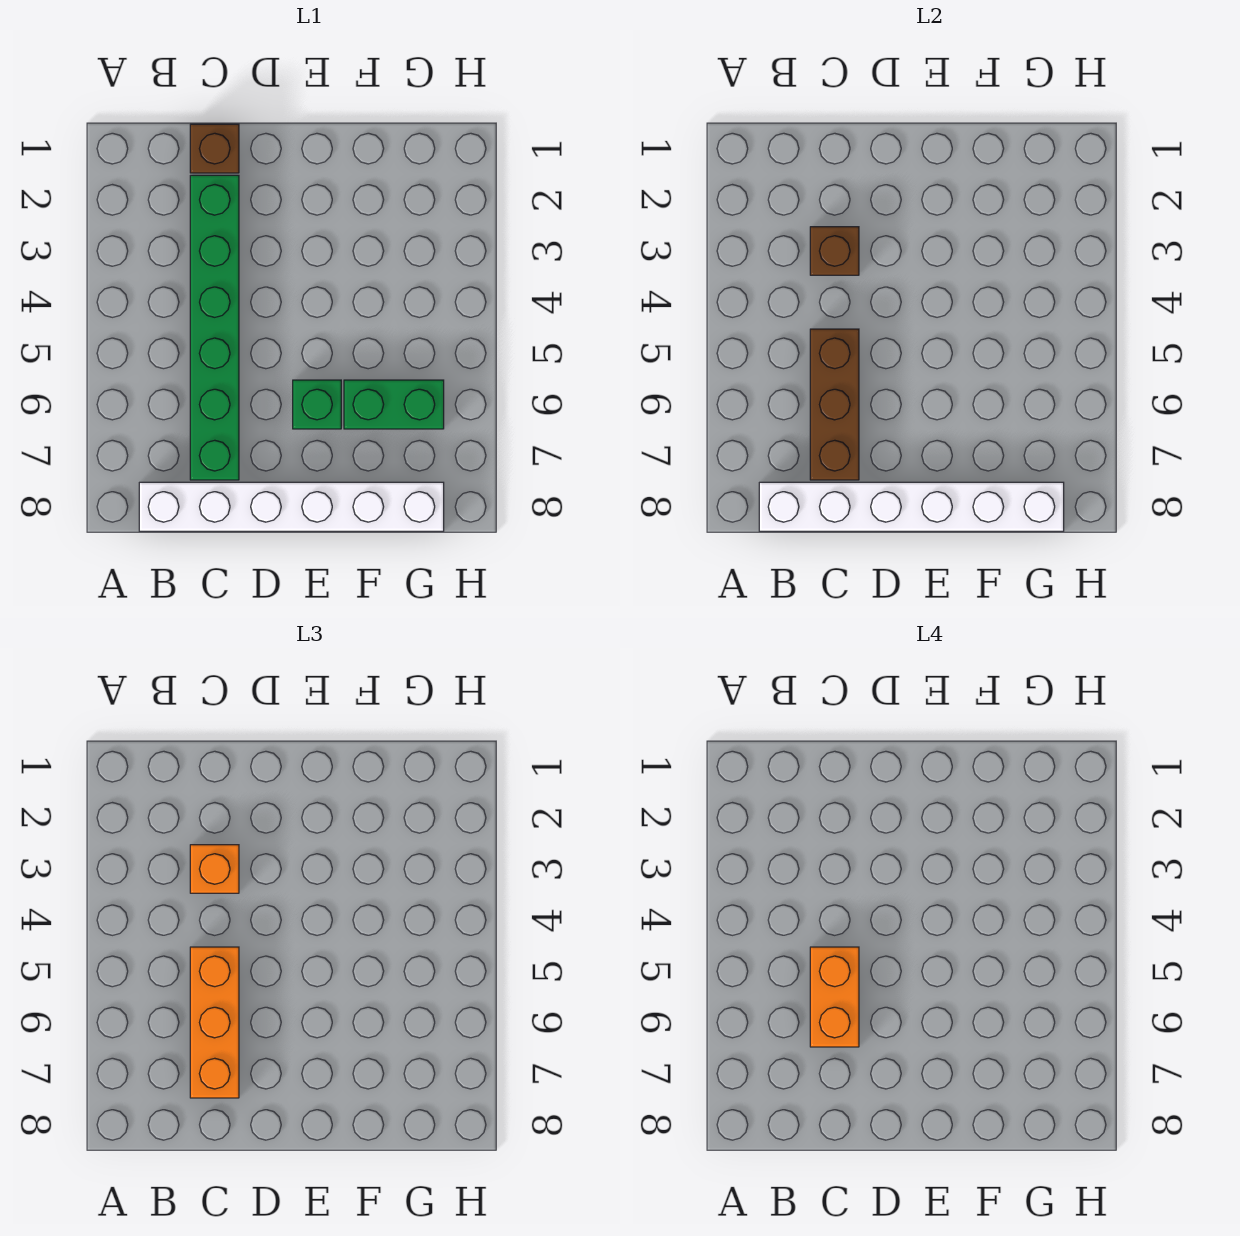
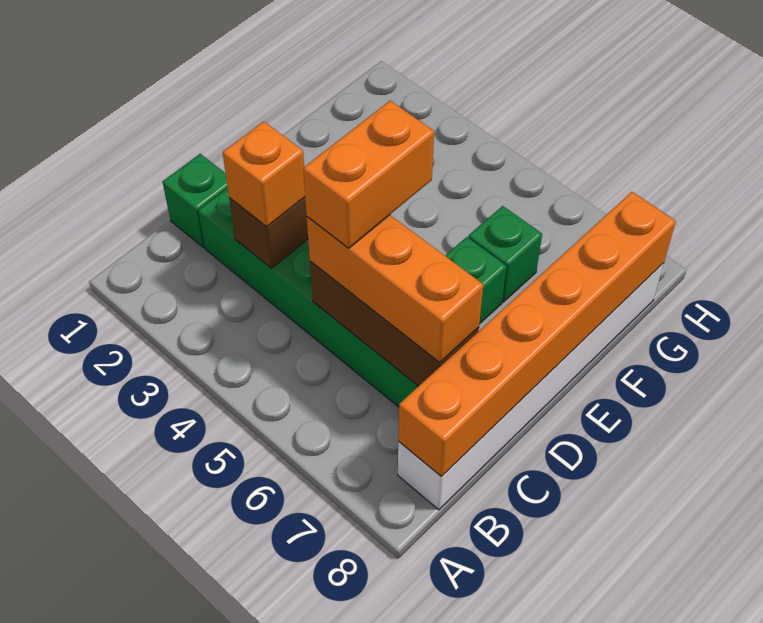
white 1x6 brick [759,482,1064,531] -> orange 1x6 brick [398,192,676,477]
brown 1x1 brick [190,124,239,173] -> green 1x1 brick [163,154,228,248]
orange 1x2 brick [810,947,859,1047] -> orange 1x2 brick turned to [303,101,434,248]
green 1x2 brick [344,380,444,429] -> green 1x1 brick [468,206,542,302]

